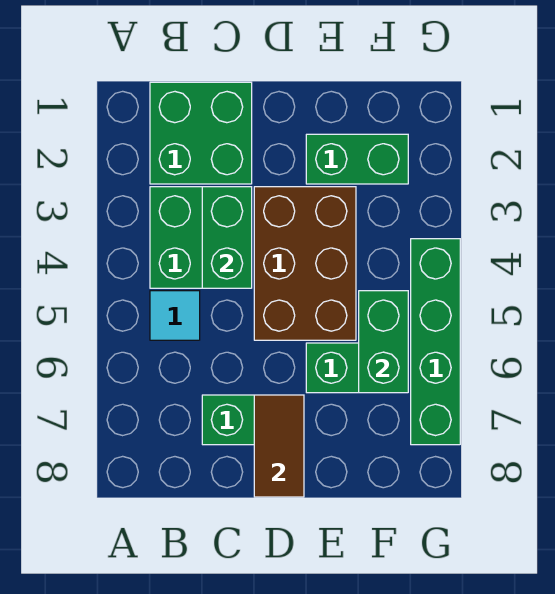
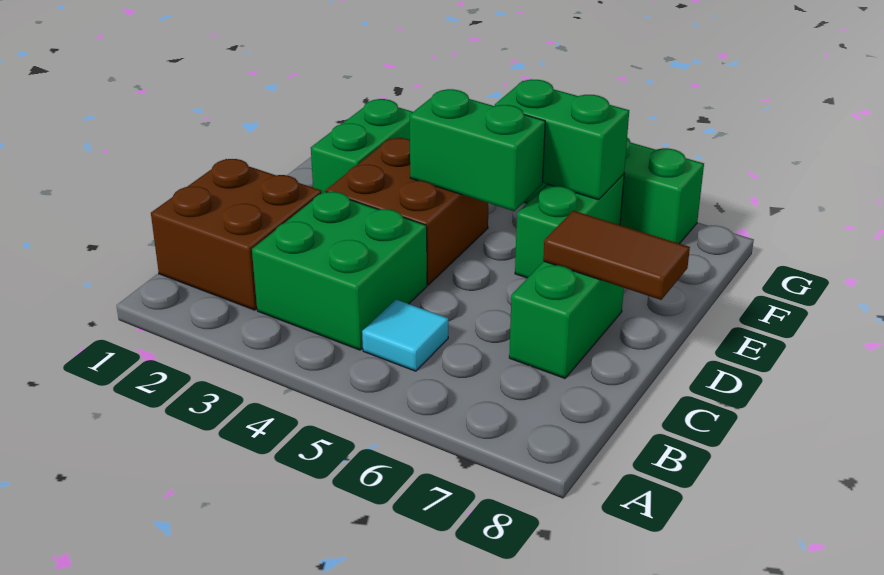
green 2x2 brick [150,82,252,184] -> brown 2x2 brick [151,159,322,310]
green 1x2 brick [202,187,252,288] -> green 1x2 brick moved to [410,89,545,211]
brown 2x3 brick [254,187,356,340] -> brown 2x2 brick [326,138,488,285]

